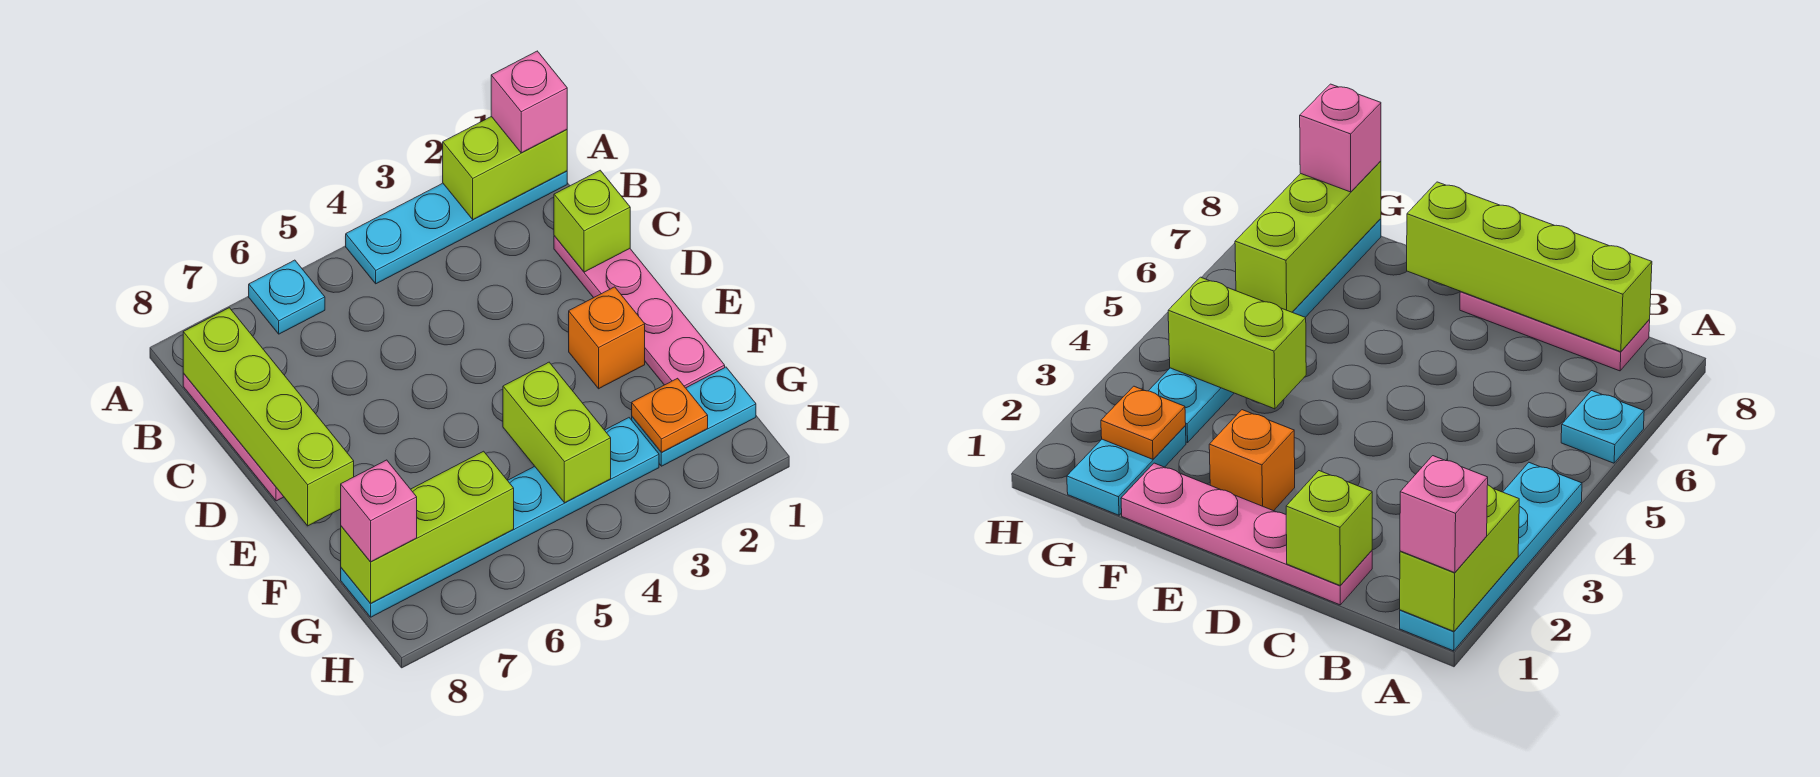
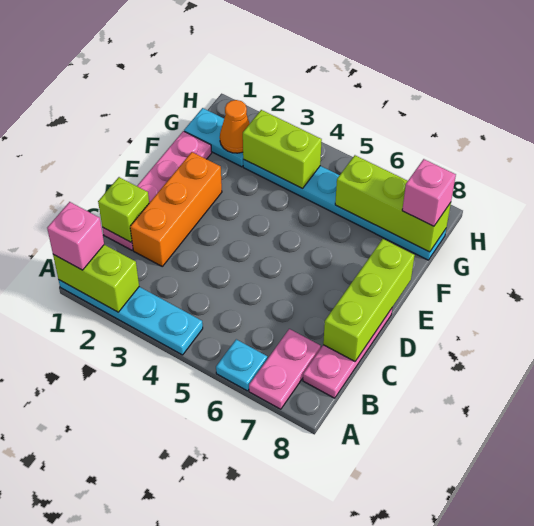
none -> pink 1x2 plate [249,329,321,409]
lime 1x4 brick [183,308,354,526] -> lime 1x3 brick [323,239,415,361]
orange 1x1 brick [569,287,645,389] -> orange 1x3 brick [130,152,222,266]
lime 1x2 brick [503,362,611,503] -> lime 1x2 brick turned to [243,110,322,188]
orange 1x1 plate [632,378,708,452] -> orange 1x1 cone [220,100,250,153]

